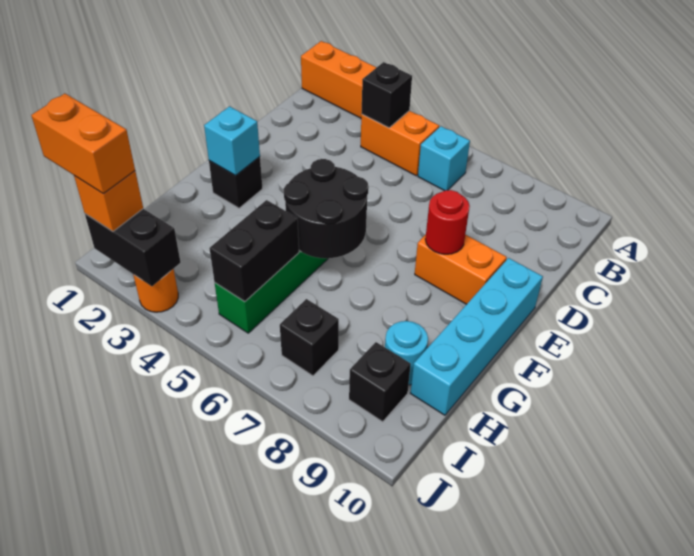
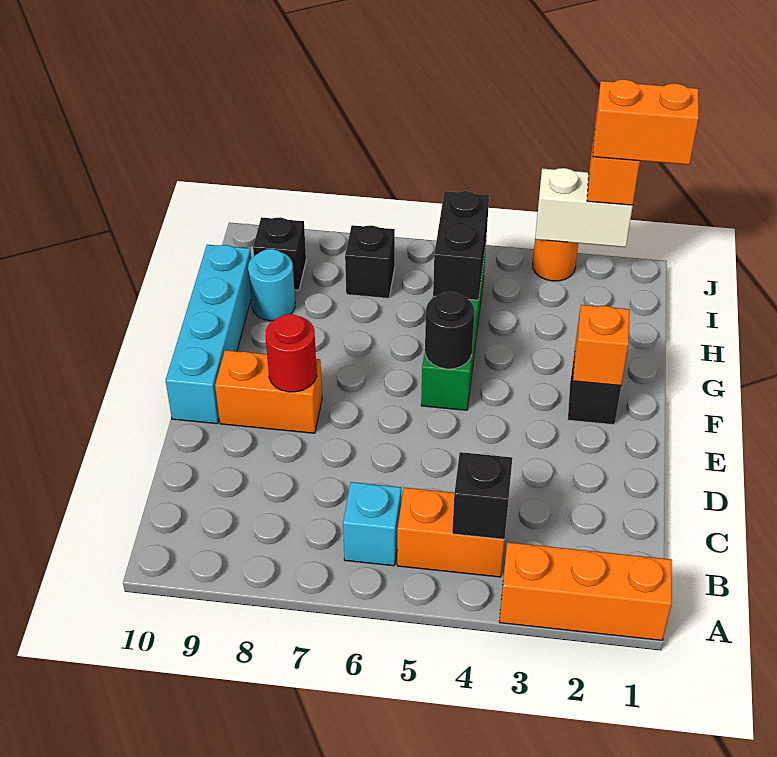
cyan 1x1 brick [204,106,260,176] -> orange 1x1 brick [573,305,630,386]
black 2x2 round brick [284,159,369,258] -> black 1x1 round brick [425,292,474,369]
black 1x2 brick [85,209,181,286] -> white 1x2 brick [535,168,633,247]

